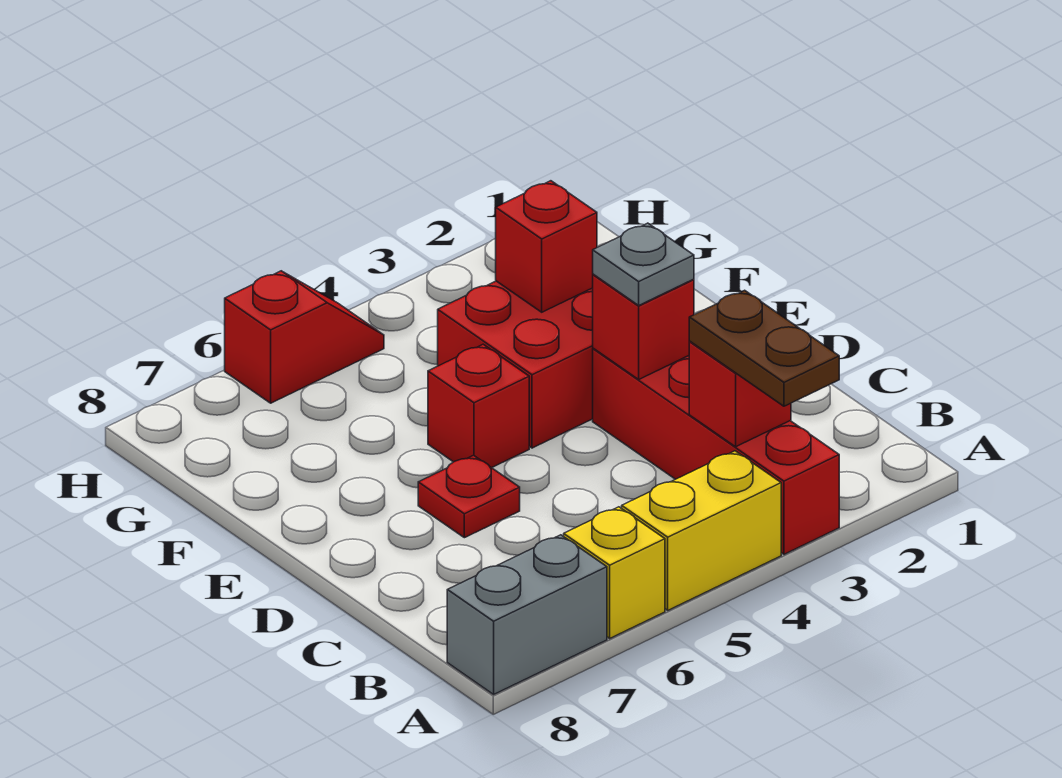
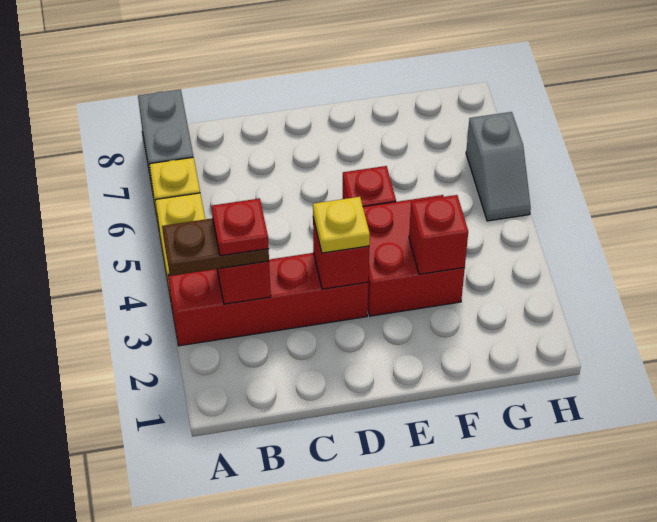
grey 1x1 plate [593,223,694,305] -> yellow 1x1 plate [313,197,370,253]
red 1x1 plate [418,455,520,538] -> red 1x1 plate moved to [212,198,269,256]
red 1x2 slope [225,271,384,403] -> grey 1x2 slope [466,112,531,221]

